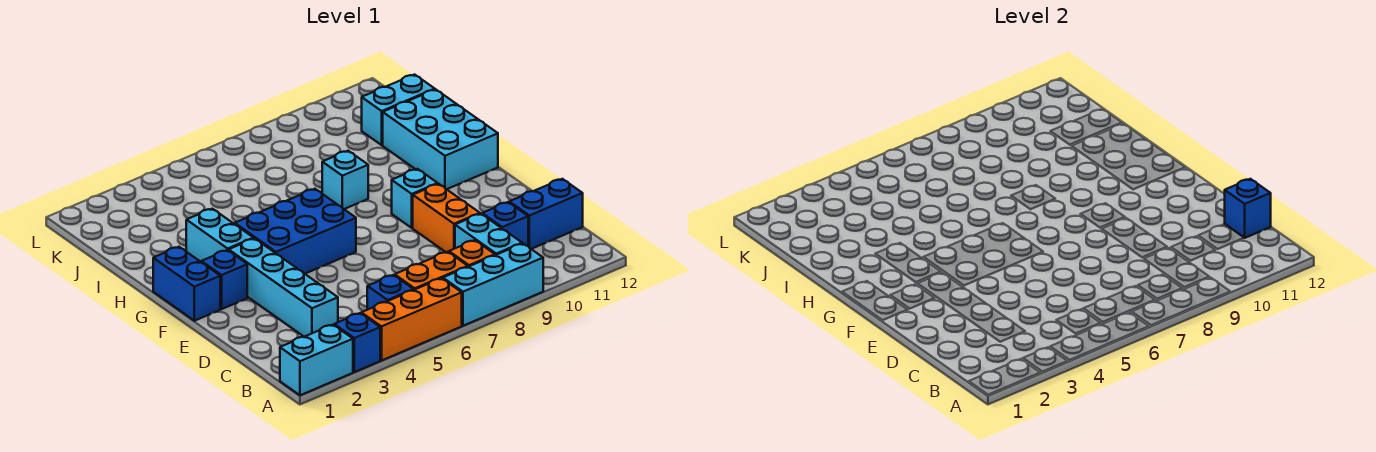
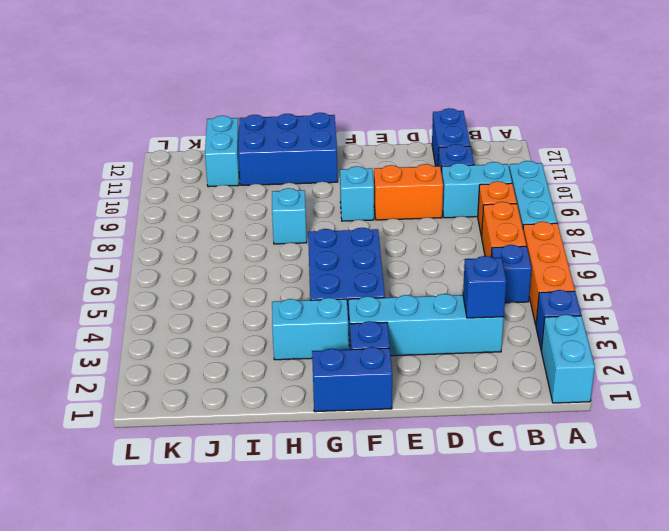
blue 1x1 brick [1225,179,1271,238] -> blue 1x1 brick moved to [463,256,506,318]
cyan 2x3 brick [383,89,498,189] -> blue 2x3 brick [238,113,338,185]

